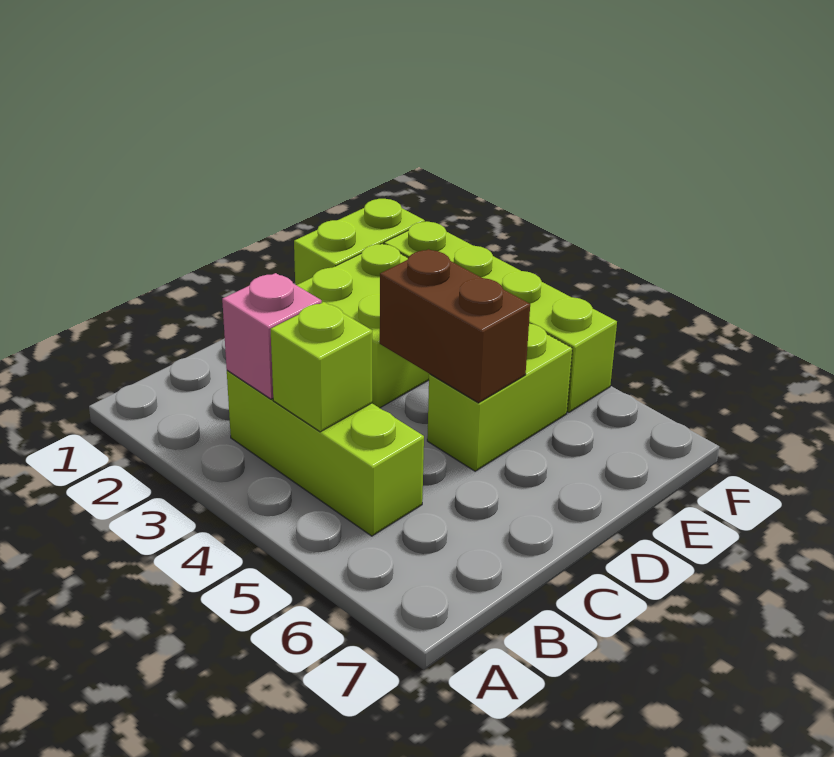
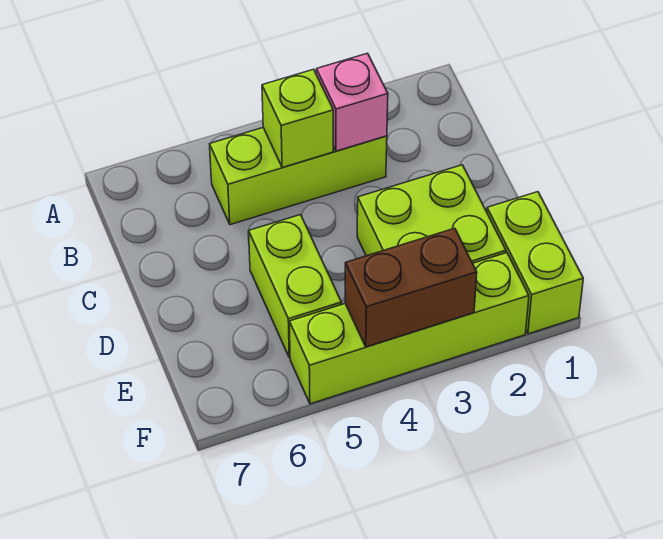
brown 1x2 brick [380,249,530,403] -> brown 1x2 brick moved to [345,228,477,347]

